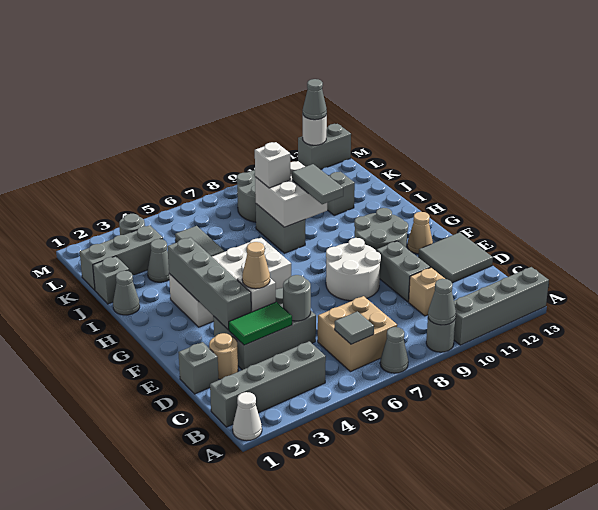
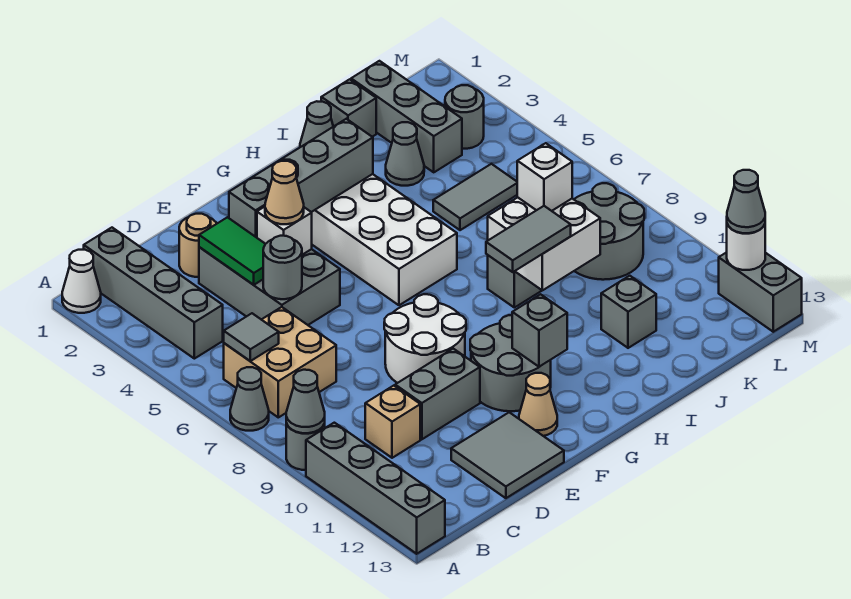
grey 1x1 brick [178,342,218,394] -> grey 1x1 brick moved to [512,294,567,367]

